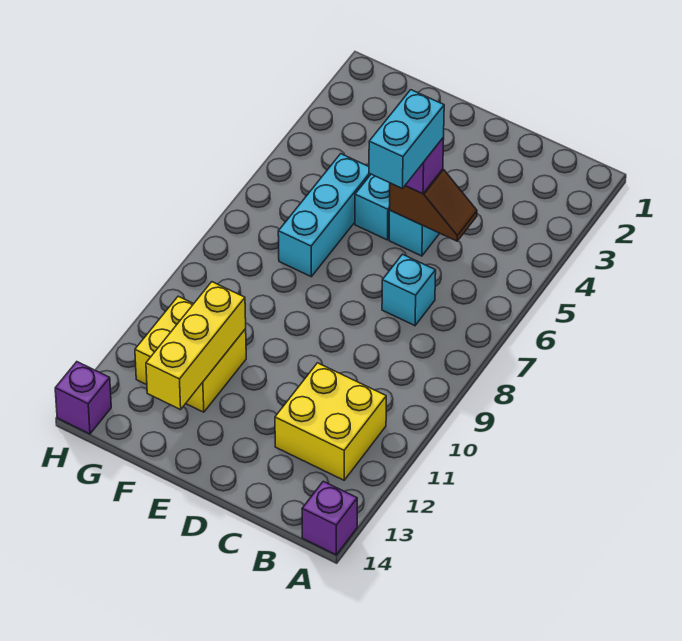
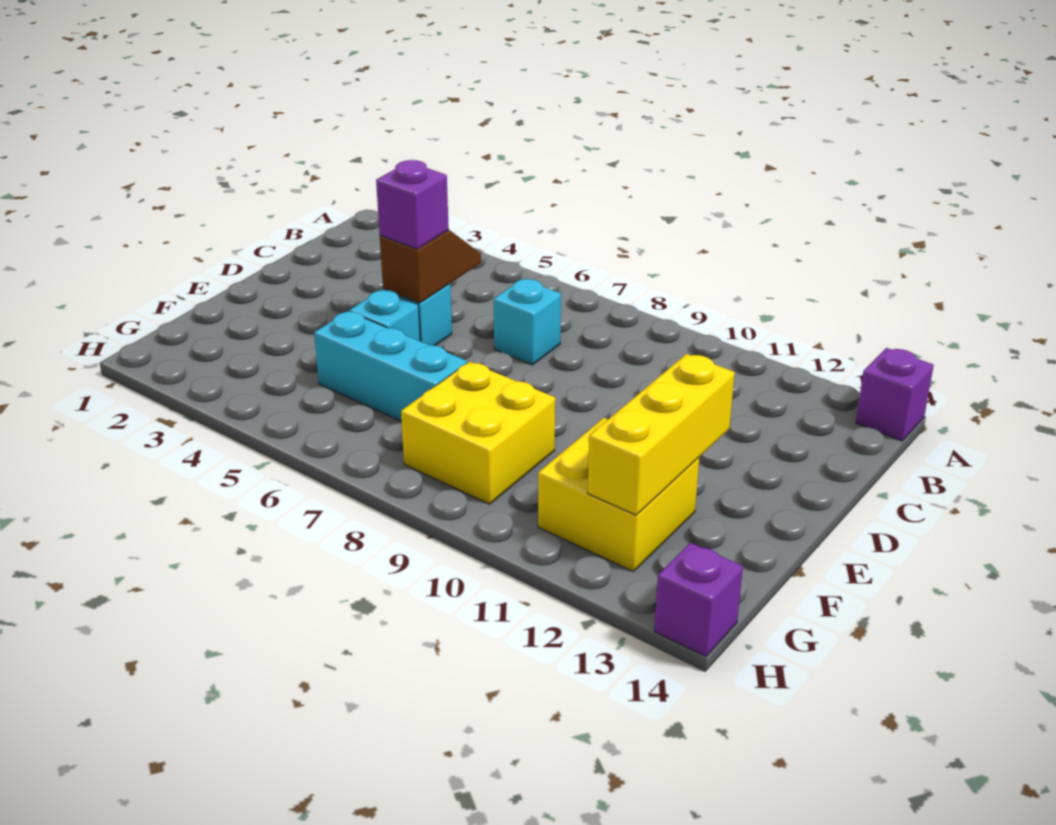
yellow 2x2 brick [275,363,386,480] -> yellow 2x2 brick moved to [401,362,555,504]
cyan 1x2 brick [369,90,444,189] -> none
yellow 1x3 brick [146,282,246,410] -> yellow 1x3 brick turned to [588,354,735,515]

